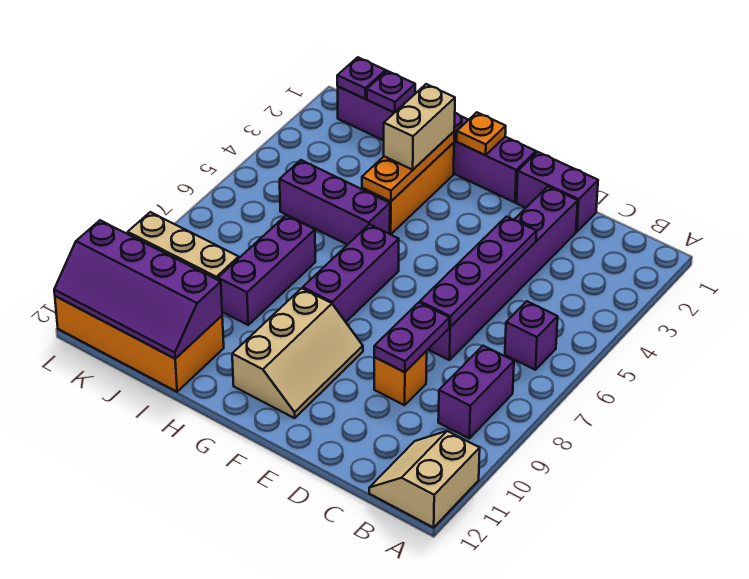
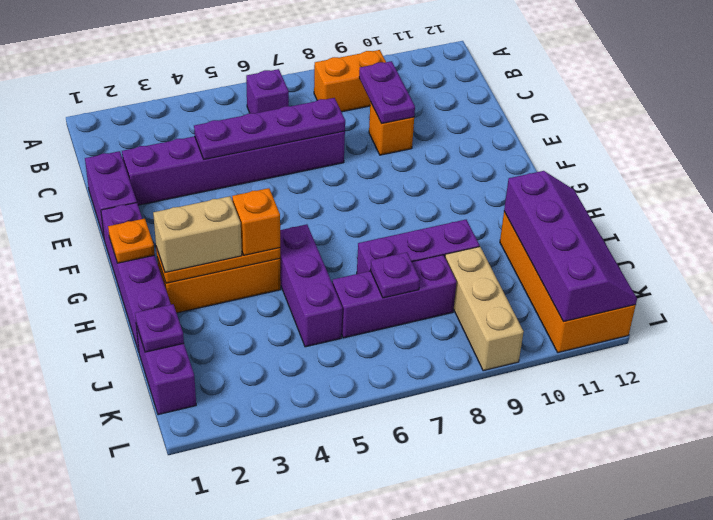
tan 2x2 slope [369,431,480,528] -> none
purple 1x2 brick [438,346,514,438] -> orange 1x2 brick [314,50,386,112]
purple 1x2 plate [374,303,449,372] -> purple 1x2 plate turned to [359,61,415,123]
tan 2x3 slope [232,288,363,418] -> none
purple 1x3 brick [303,224,399,322] -> purple 1x3 brick moved to [332,255,456,338]
none -> orange 1x1 brick [232,188,280,255]
purple 1x1 plate [337,57,386,99] -> purple 1x1 plate moved to [371,252,420,298]

